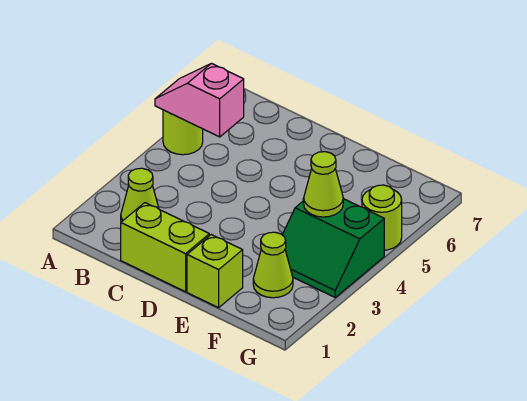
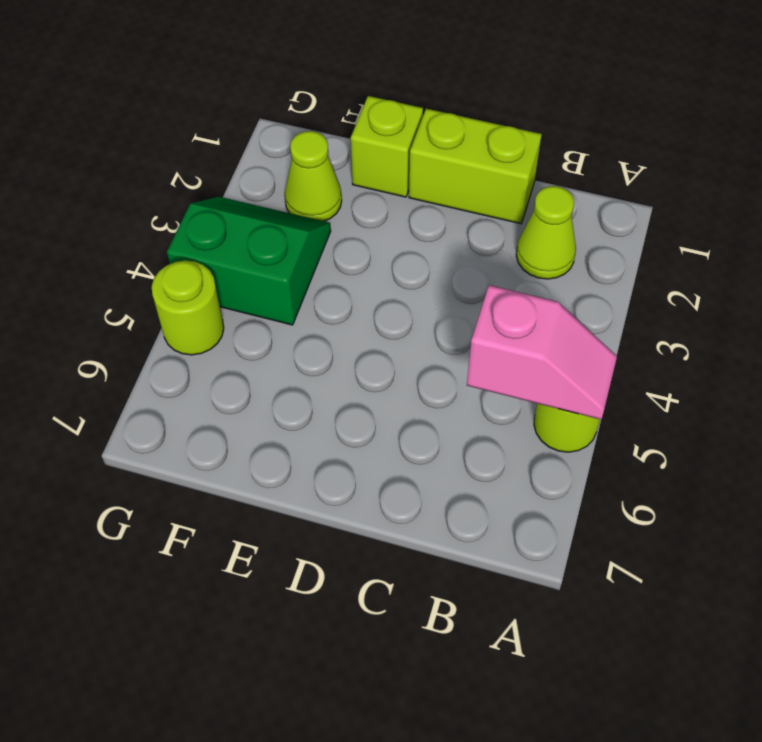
lime 1x1 cone [304,152,343,217] -> none

